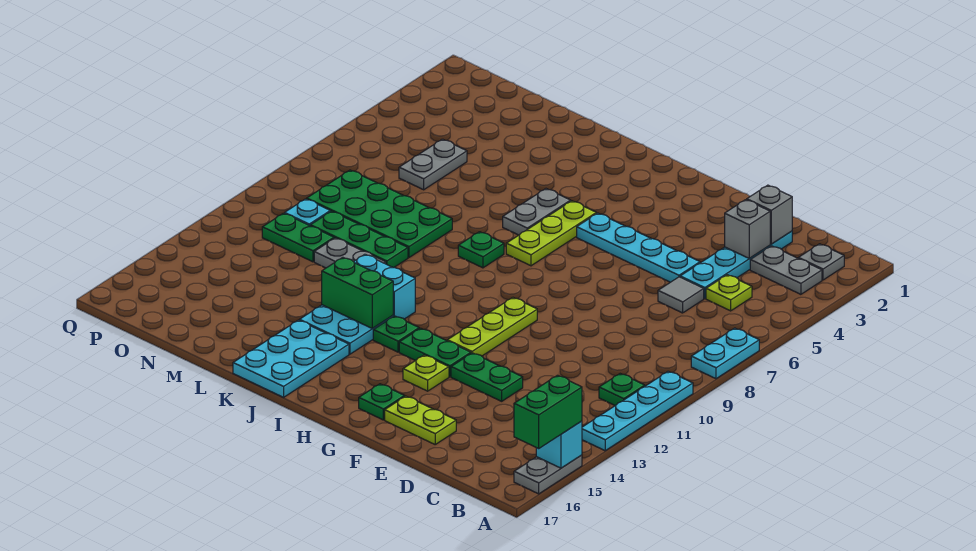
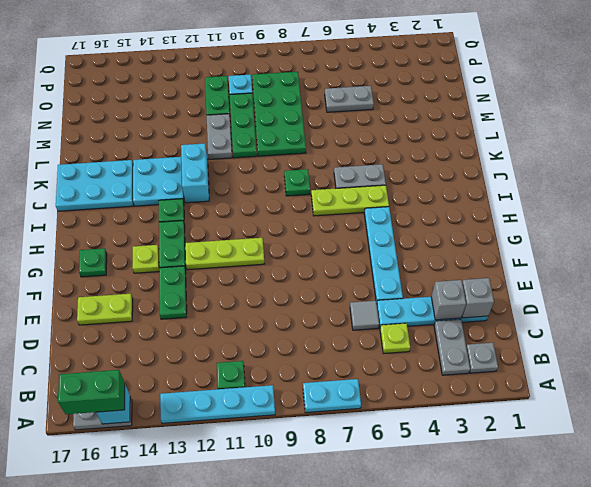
lime 1x2 plate [385,396,456,444] -> lime 1x2 plate turned to [77,294,133,325]
green 1x2 brick [322,257,393,328] -> none

